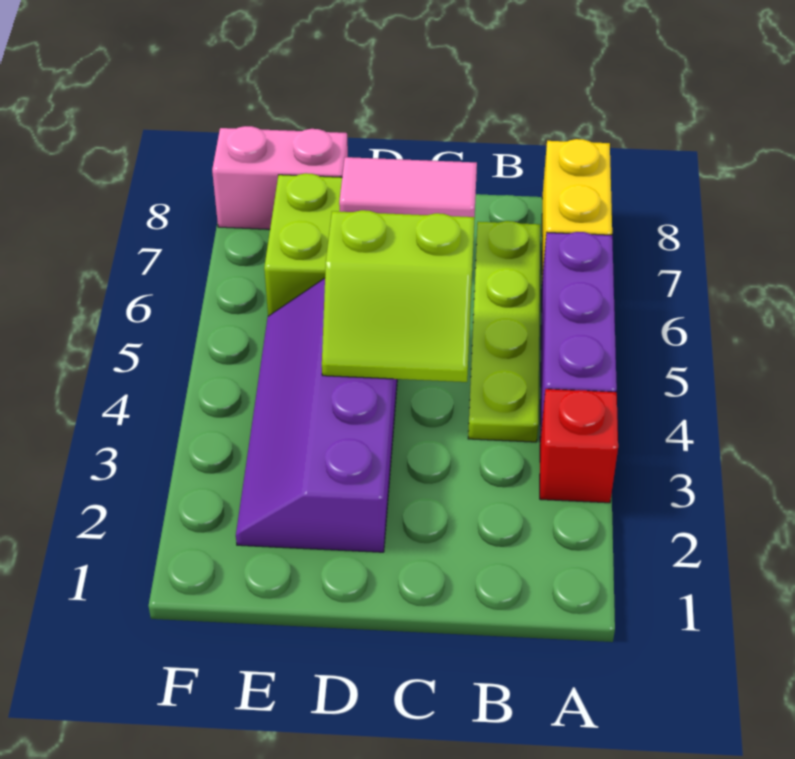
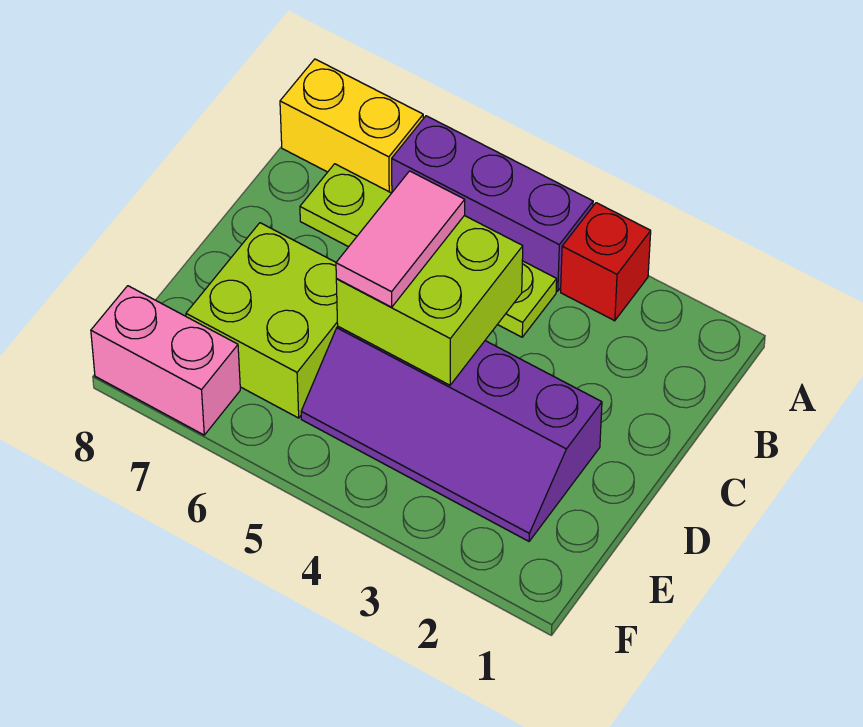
lime 2x2 slope [322,210,475,382] -> lime 2x2 brick [336,216,523,385]
pink 1x2 tile [339,157,477,217] -> pink 1x2 tile moved to [336,171,465,307]
pink 1x2 brick [212,126,348,229] -> pink 1x2 brick turned to [91,286,240,435]

